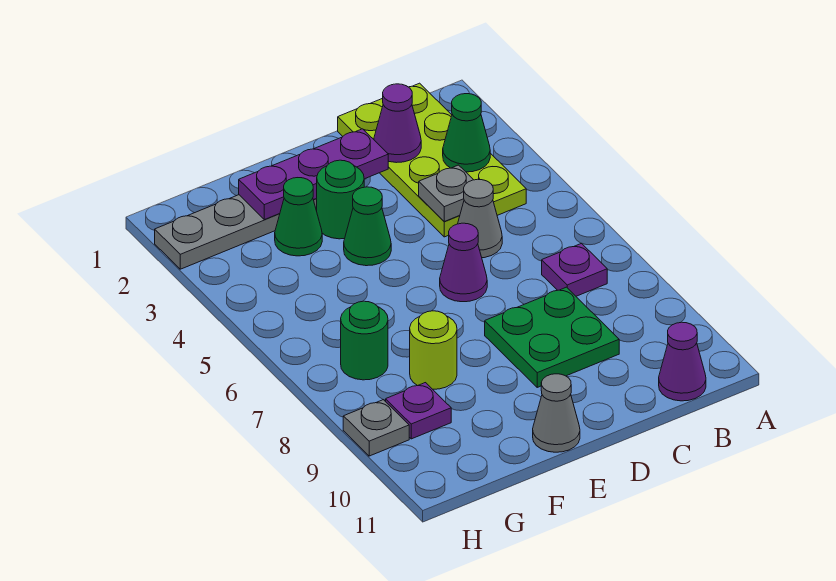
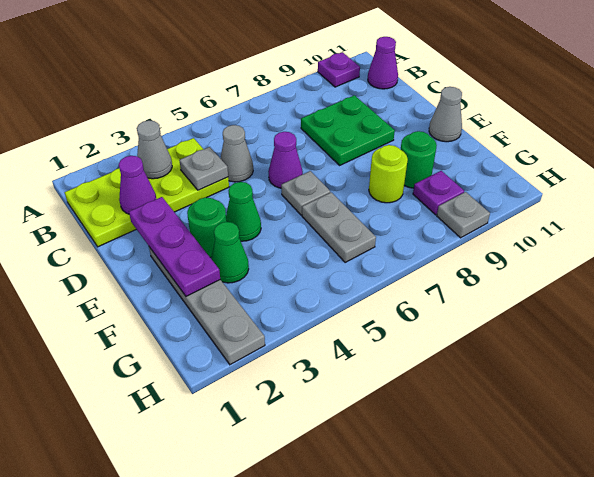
green 1x1 cone [443,94,490,172] -> grey 1x1 cone [137,120,172,179]
purple 1x1 plate [542,243,607,296] -> purple 1x1 plate moved to [318,52,360,87]
none -> grey 1x1 plate [281,171,330,215]
none -> grey 1x2 plate [302,192,376,262]
green 1x1 round brick [341,301,388,380] -> green 1x1 round brick moved to [401,131,437,188]

